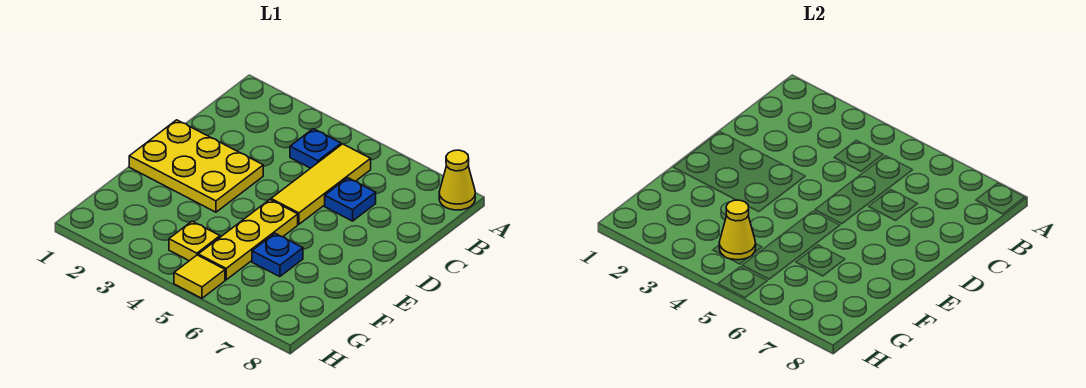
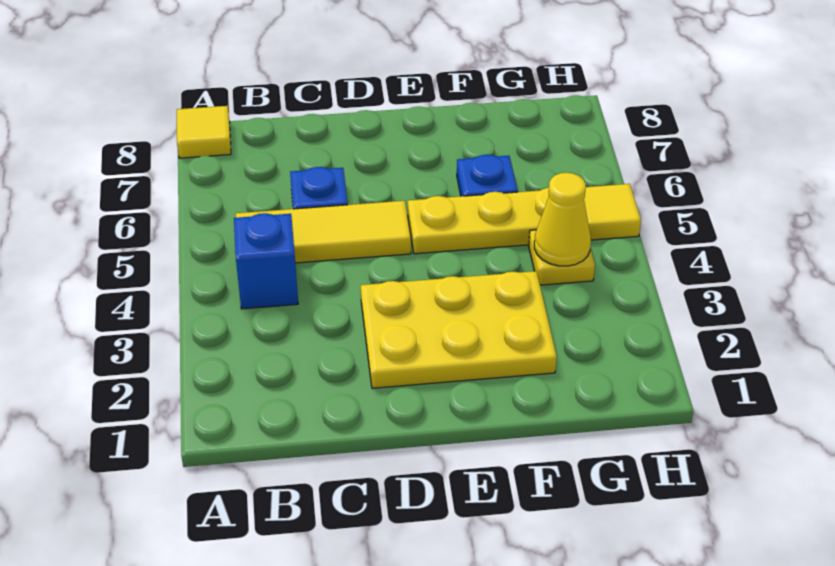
yellow 1x1 cone [439,150,475,210] -> yellow 1x1 tile [177,106,231,158]
blue 1x1 plate [290,129,341,168] -> blue 1x1 brick [234,213,298,309]
yellow 2x3 plate [129,120,263,212] -> yellow 2x3 plate turned to [361,271,557,388]

